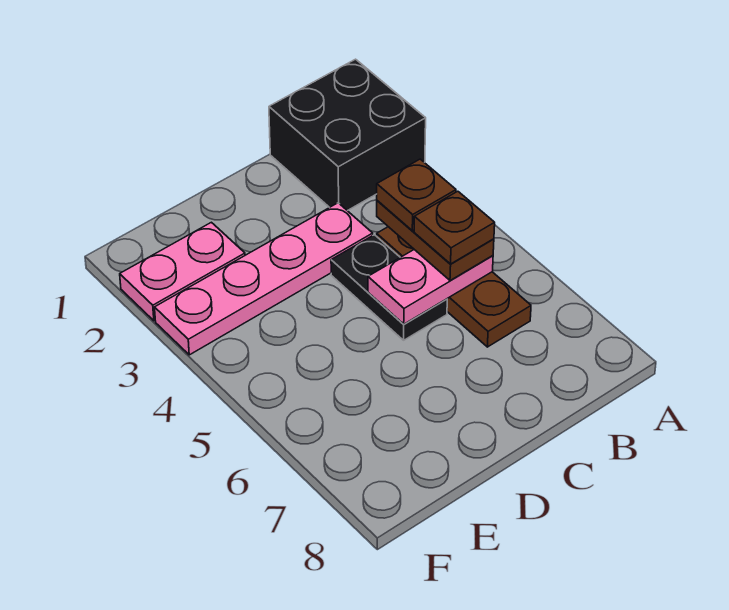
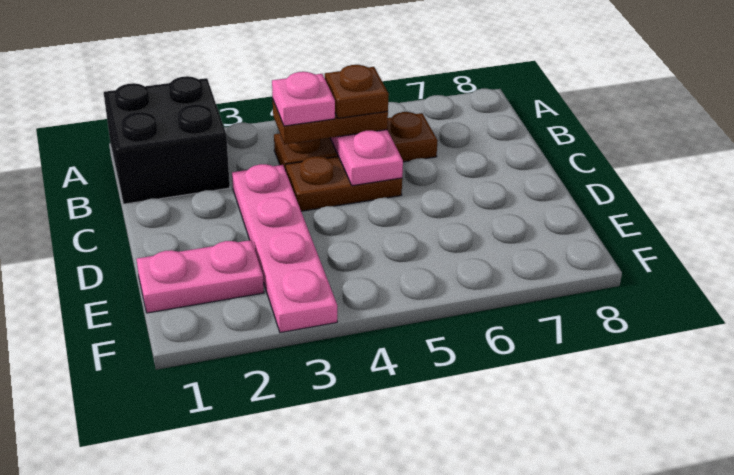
brown 1x1 plate [377,159,456,231] -> pink 1x1 plate [272,72,335,126]
black 1x2 plate [331,235,447,340] -> brown 1x2 plate [286,156,402,211]
pink 1x2 plate [120,222,245,321] -> pink 1x2 plate turned to [137,240,264,313]

